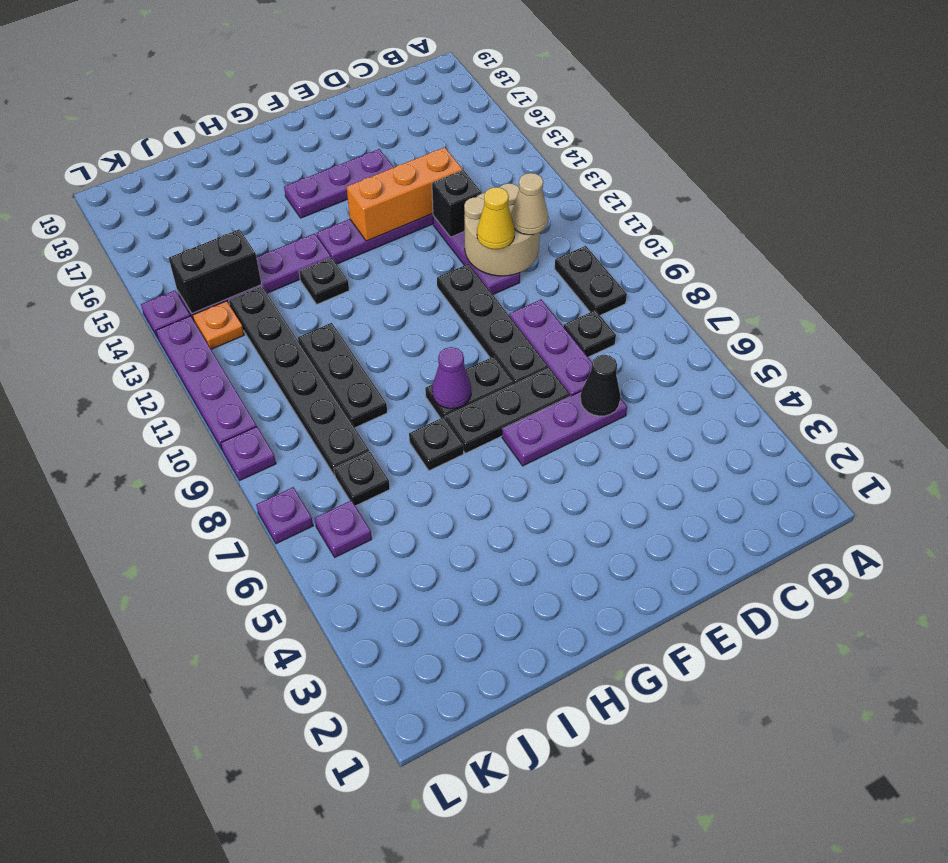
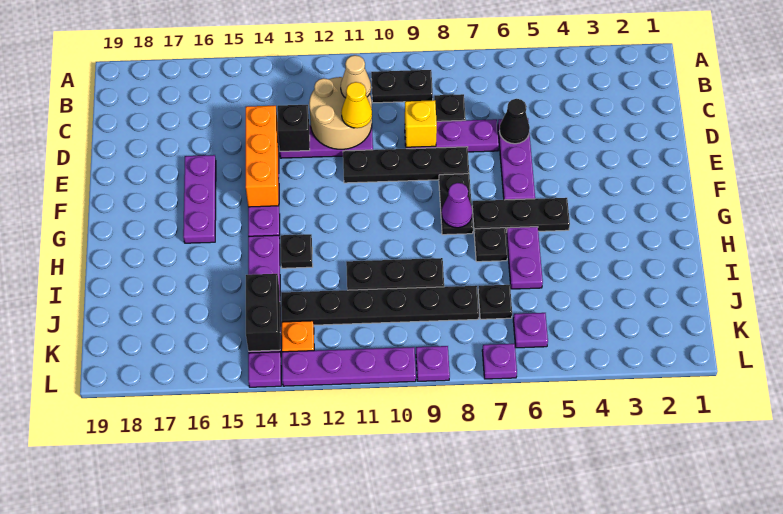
none -> yellow 1x1 brick [405,100,437,147]
black 1x3 plate [445,368,570,453] -> black 1x3 plate turned to [472,198,570,233]
none -> purple 1x2 plate [506,227,543,289]

